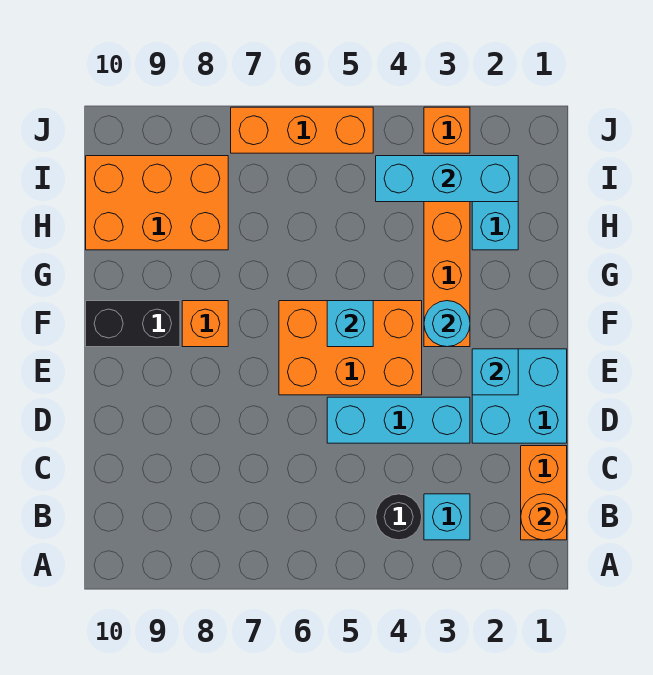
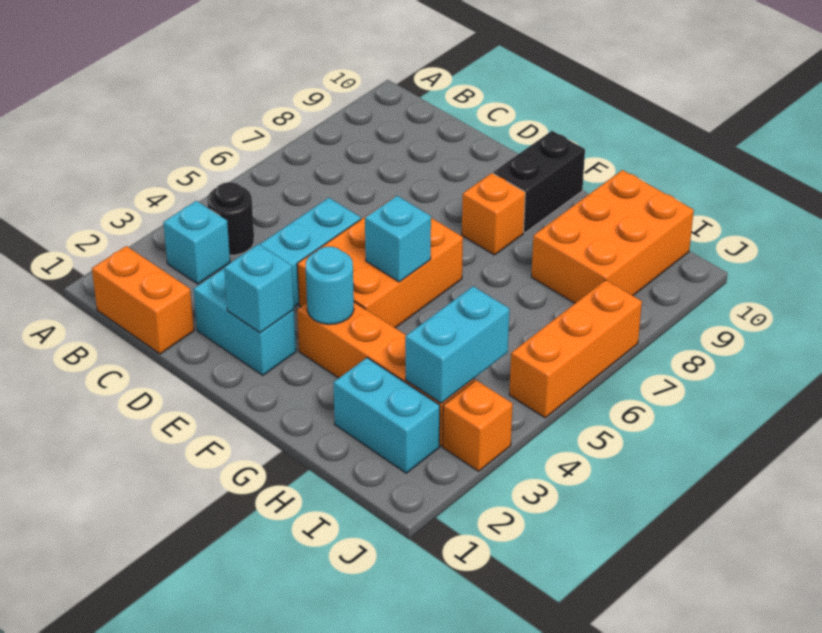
orange 1x1 round brick [521,494,567,540] -> none
cyan 2x2 brick [472,349,567,443] -> cyan 1x2 brick [194,268,296,375]
cyan 1x3 brick [376,156,518,202] -> cyan 1x2 brick [405,286,509,403]

